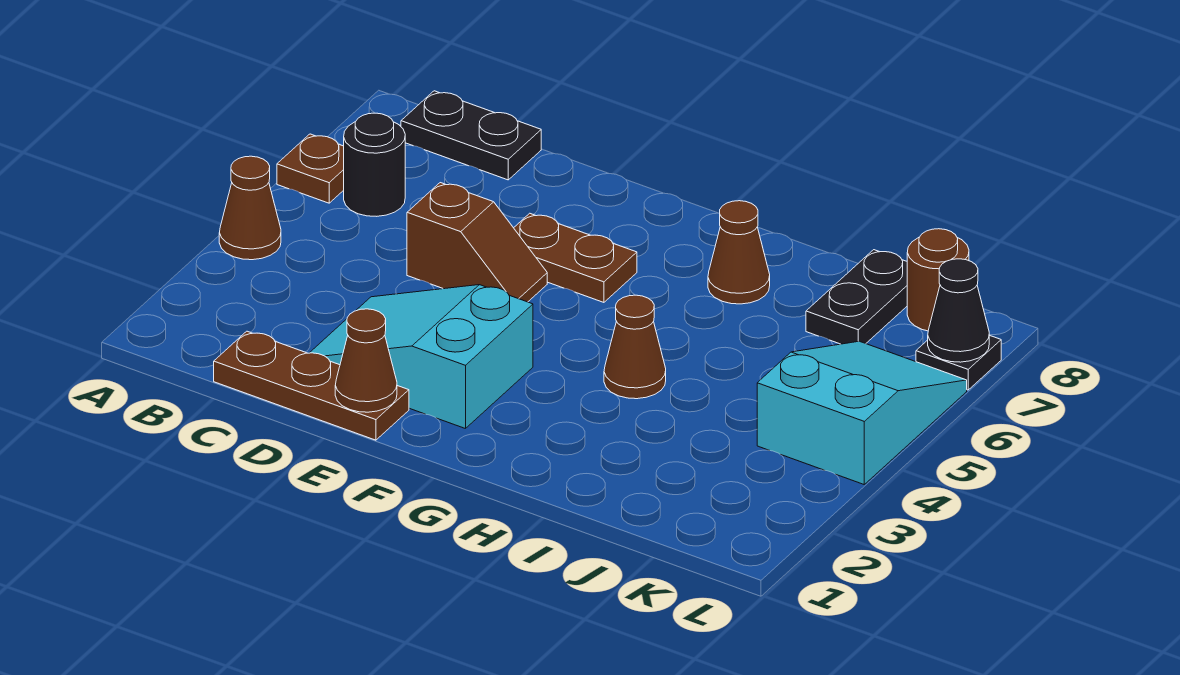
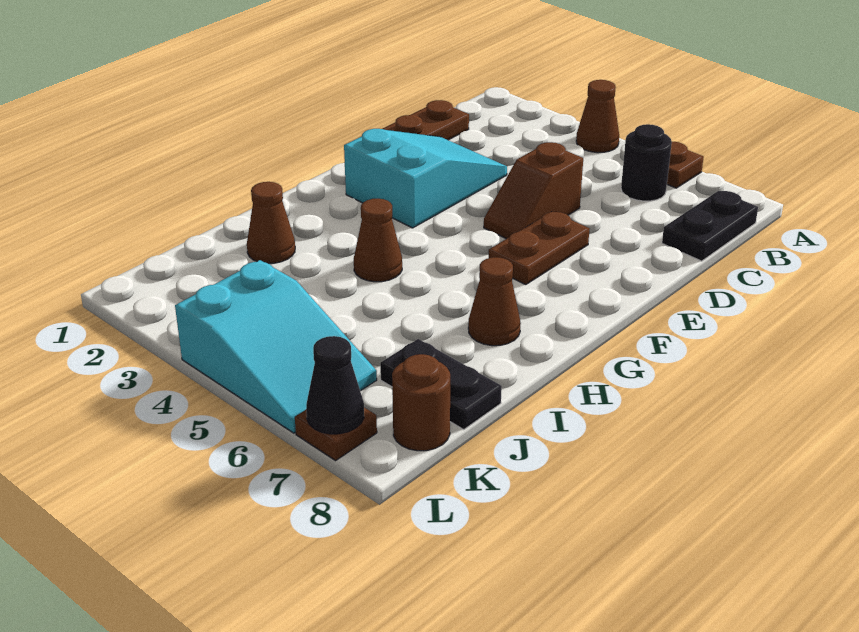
brown 1x1 cone [335,309,397,412] -> brown 1x1 cone moved to [247,182,295,263]
black 1x1 plate [916,335,1001,390] -> brown 1x1 plate [295,408,377,461]

